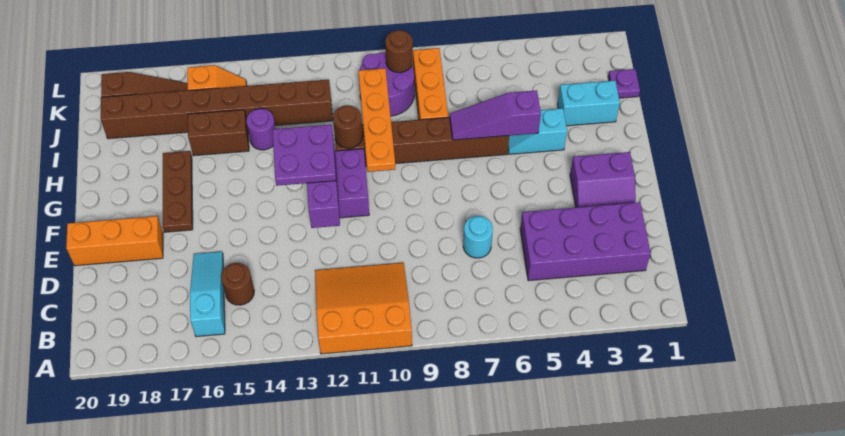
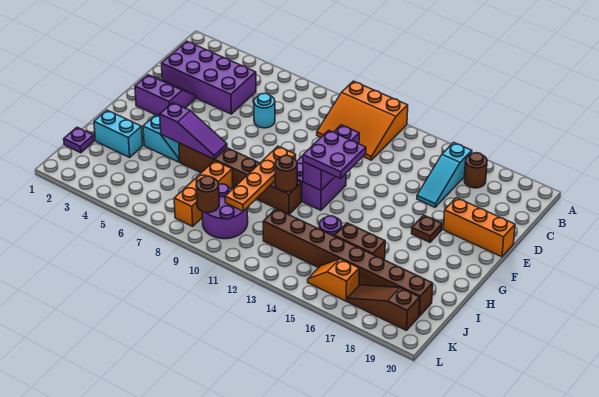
brown 1x1 round brick [221,263,254,305] -> brown 1x1 round brick moved to [464,153,487,188]
brown 1x3 plate [163,151,193,232] -> brown 1x1 plate [412,215,442,242]

